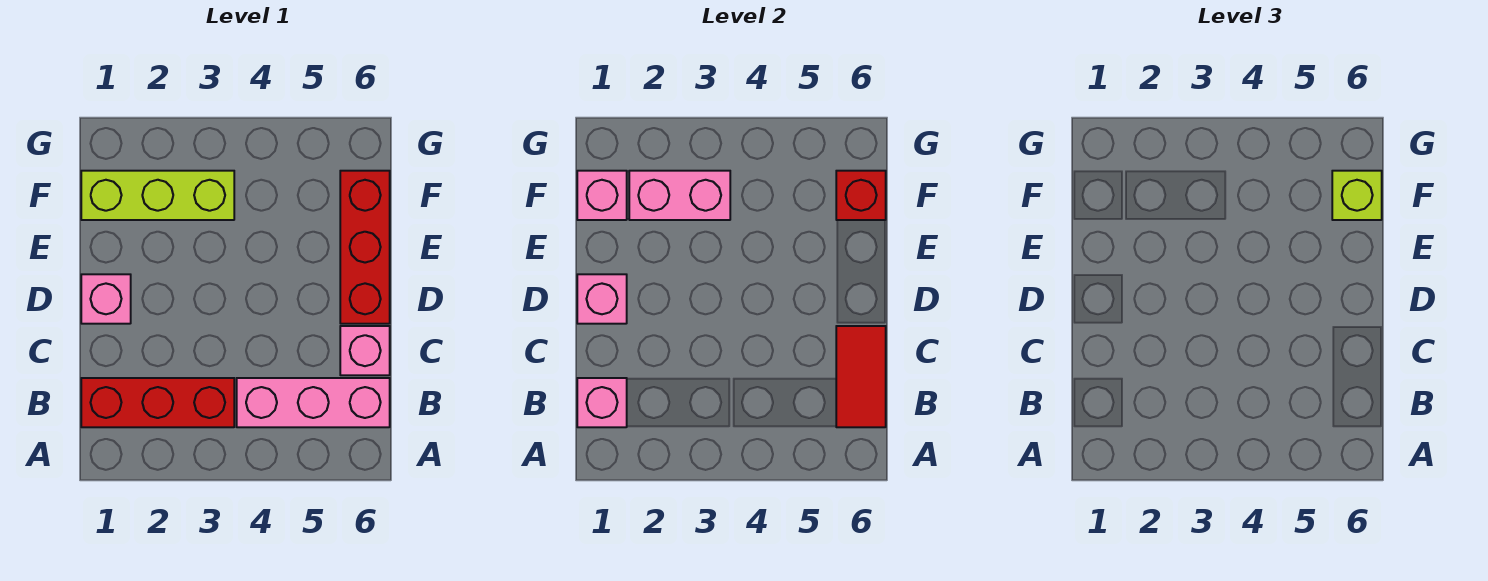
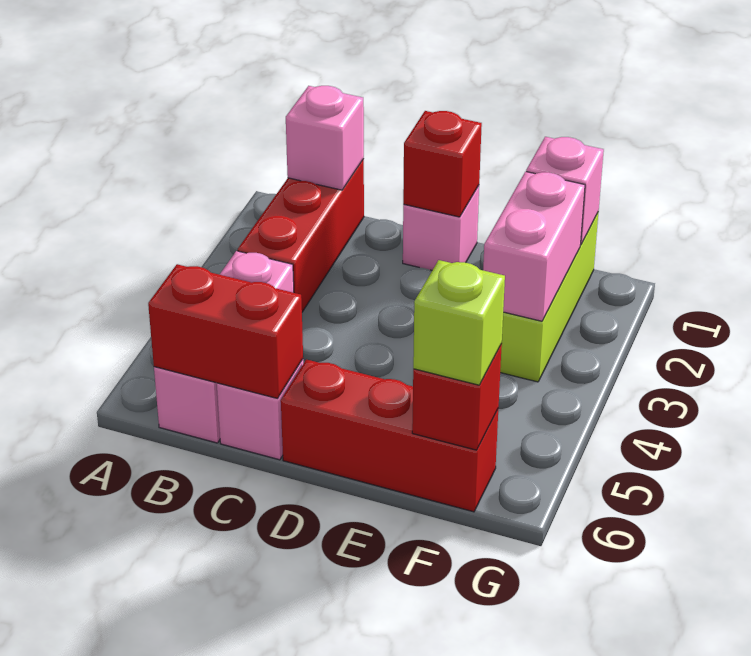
red 1x2 tile [836,326,886,427] -> red 1x2 brick [148,264,303,398]
pink 1x1 brick [577,274,627,324] -> red 1x1 brick [403,111,482,217]

